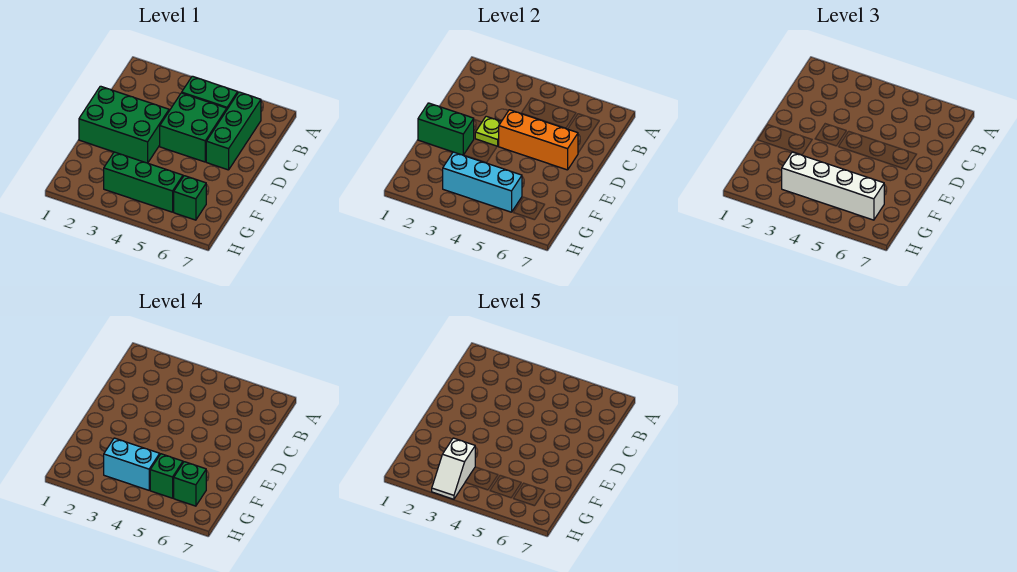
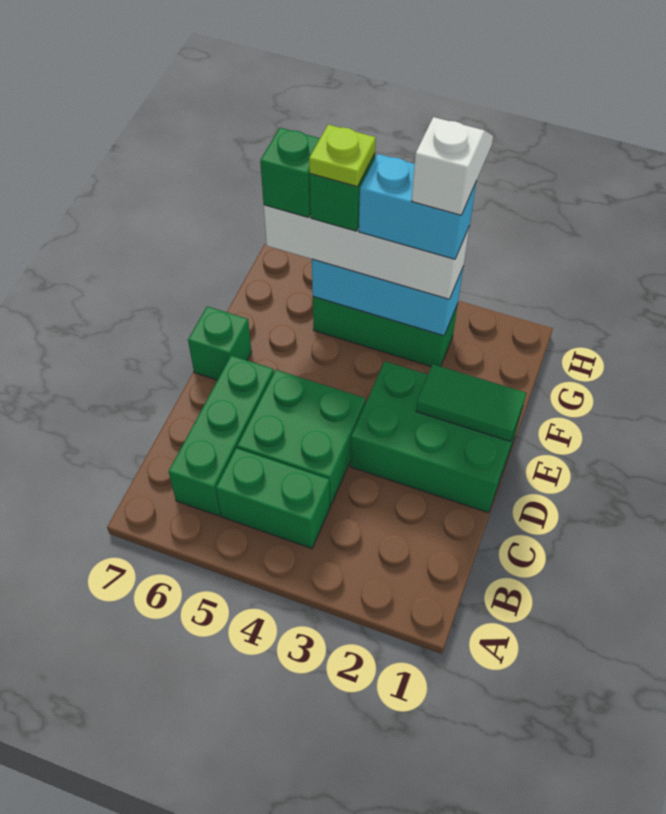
lime 1x1 plate [475,116,501,146] -> lime 1x1 plate moved to [309,125,376,187]
orange 1x3 brick [499,110,578,170] -> none
green 1x2 brick [418,103,474,155] -> green 1x2 tile [416,364,526,442]
green 1x1 brick [174,176,206,220] -> green 1x1 brick moved to [188,306,252,380]

